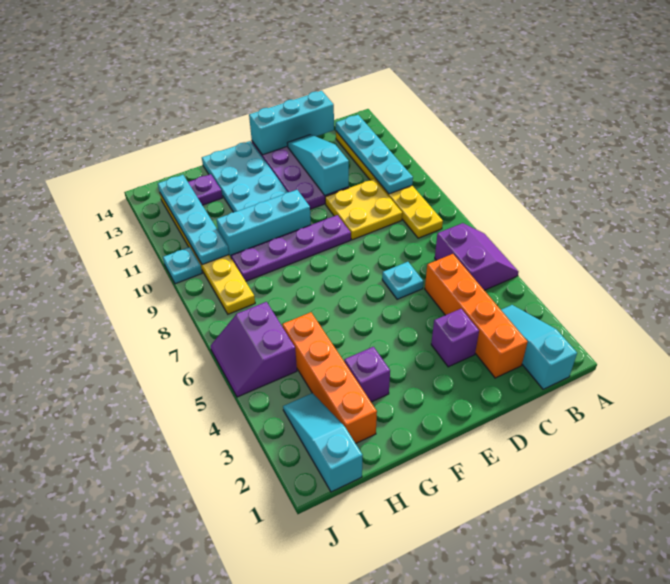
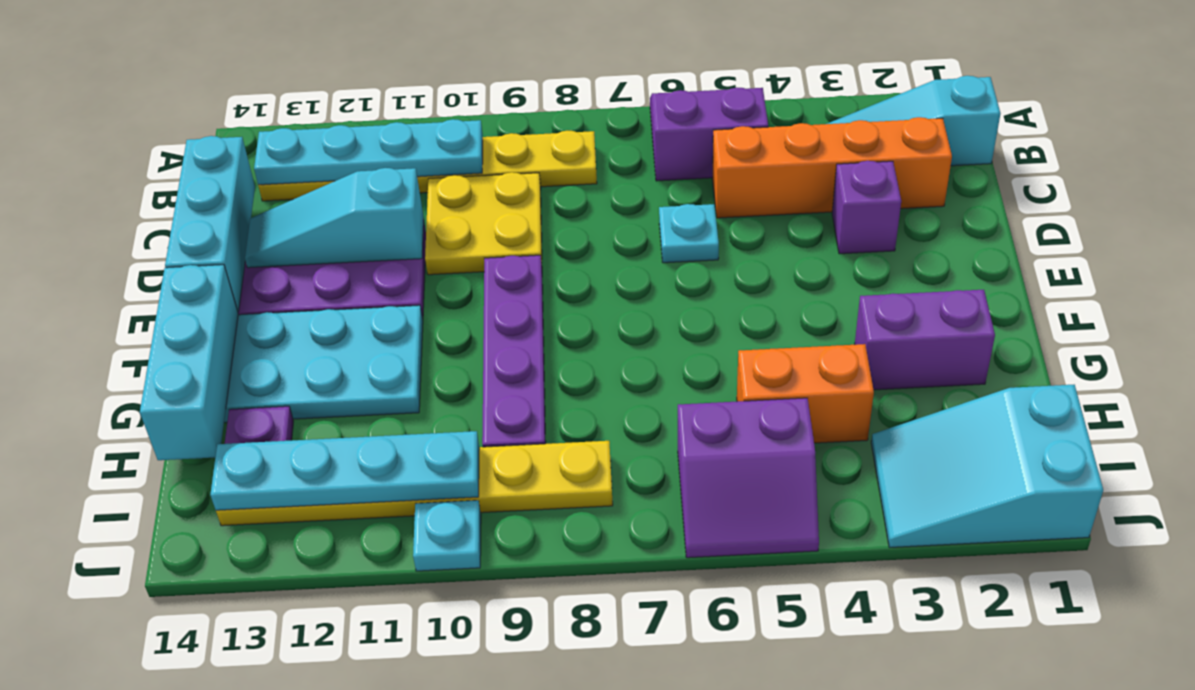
cyan 1x3 brick [217,190,311,257] -> cyan 1x3 brick moved to [140,265,238,460]
purple 1x1 brick [344,347,390,402] -> purple 1x2 brick [855,290,995,390]
orange 1x4 brick [282,312,377,444] -> orange 1x2 brick [737,344,874,443]
cyan 1x3 slope [283,393,363,492] -> cyan 2x3 slope [871,385,1103,548]

